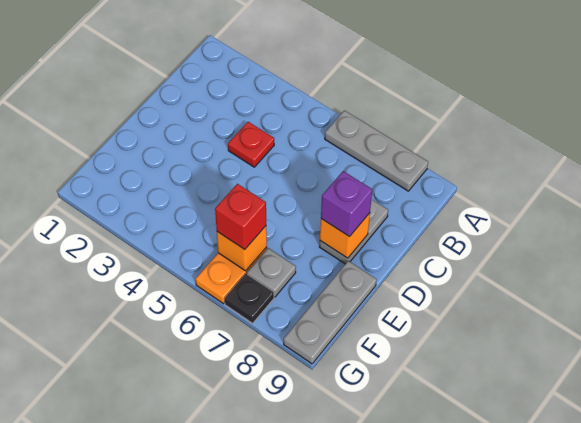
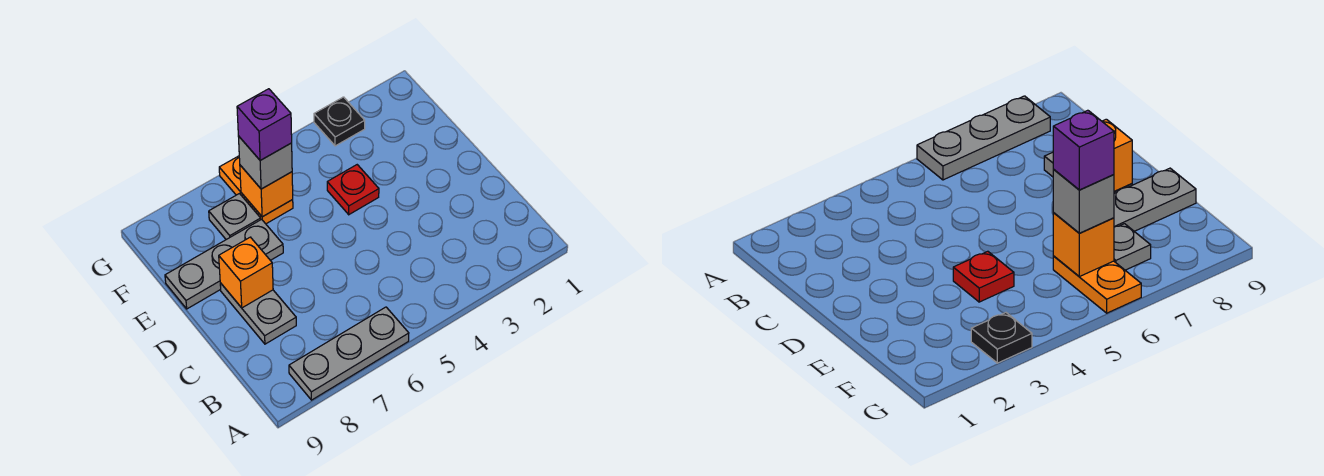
red 1x1 plate [228,122,274,167] -> red 1x1 plate moved to [327,165,379,215]
purple 1x1 brick [321,171,372,237] -> purple 1x1 brick moved to [237,89,292,160]
grey 1x3 plate [284,261,377,364] -> grey 1x3 plate turned to [165,219,283,309]
red 1x1 brick [215,184,266,249] -> grey 1x1 brick [238,136,292,189]
black 1x1 plate [225,274,274,323] -> black 1x1 plate moved to [314,97,365,146]

